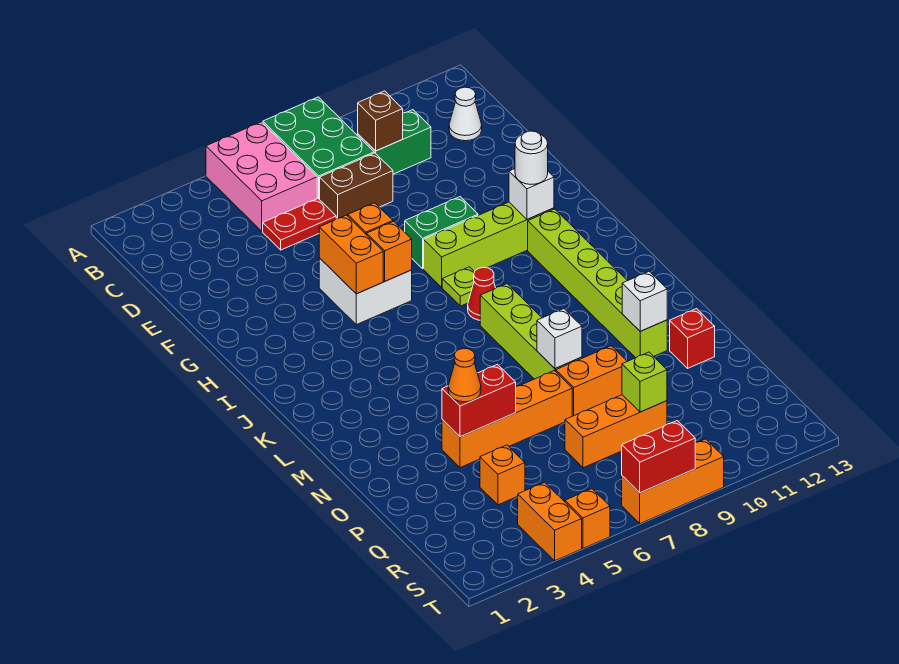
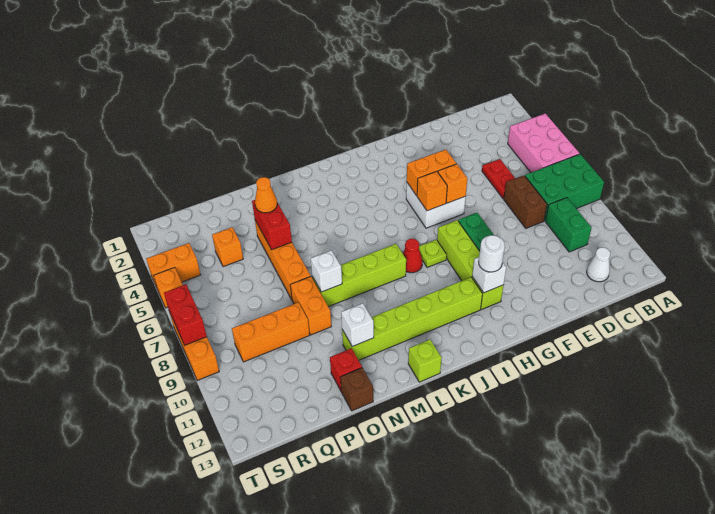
pink 2x3 brick [206,122,317,231] -> pink 2x3 brick turned to [508,113,580,172]
brown 1x1 brick [358,91,403,151] -> brown 1x1 brick moved to [340,368,373,411]
orange 1x3 brick [565,395,667,468] -> orange 1x3 brick turned to [232,302,309,362]
lime 1x1 brick [622,352,667,412] -> lime 1x1 brick moved to [408,340,441,382]

